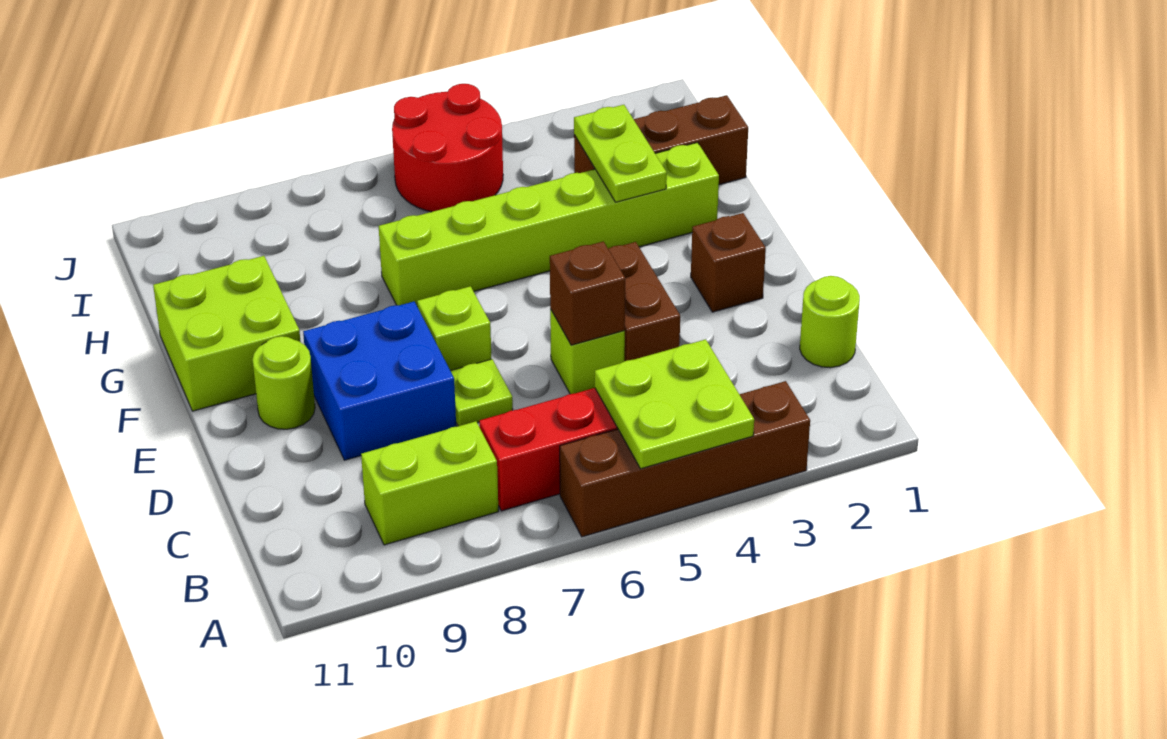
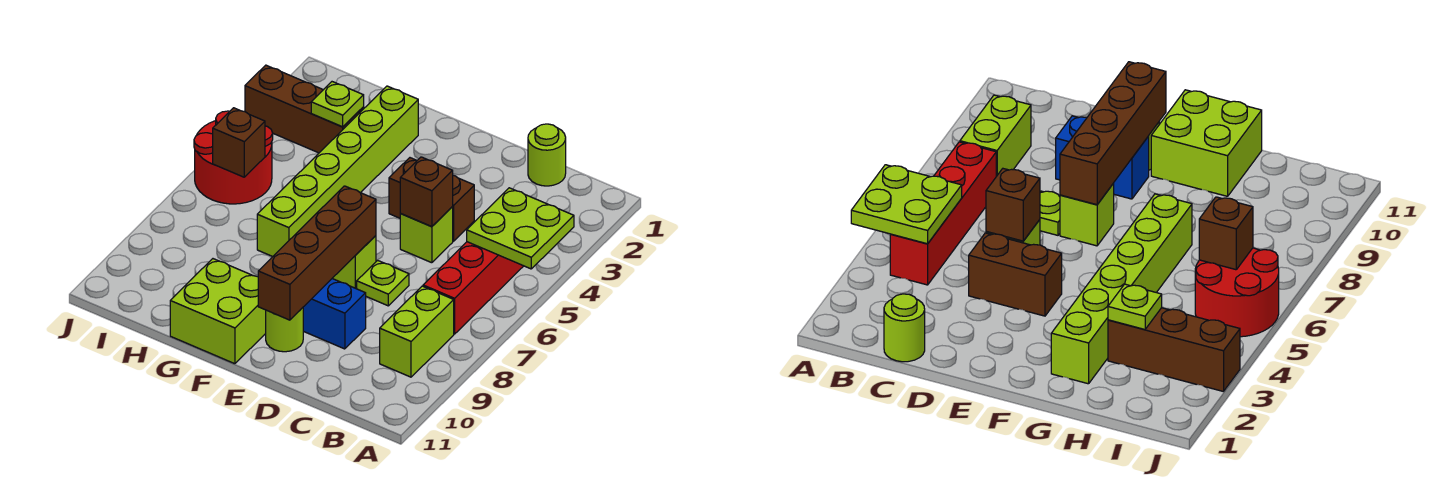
brown 1x4 brick [560,381,810,537] -> brown 1x4 brick moved to [258,186,376,320]
blue 2x2 brick [303,302,456,460] -> blue 1x2 brick [303,279,366,349]
brown 1x1 brick [691,213,766,312] -> brown 1x1 brick moved to [213,108,265,177]
lime 1x2 plate [574,105,667,202] -> lime 1x1 plate [311,82,364,127]
brown 1x3 brick [574,95,748,185] -> brown 1x3 brick turned to [245,65,364,153]

